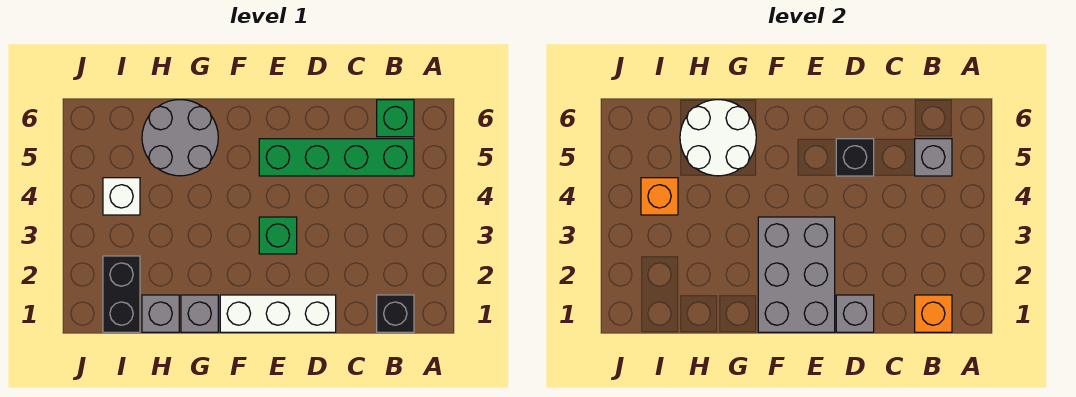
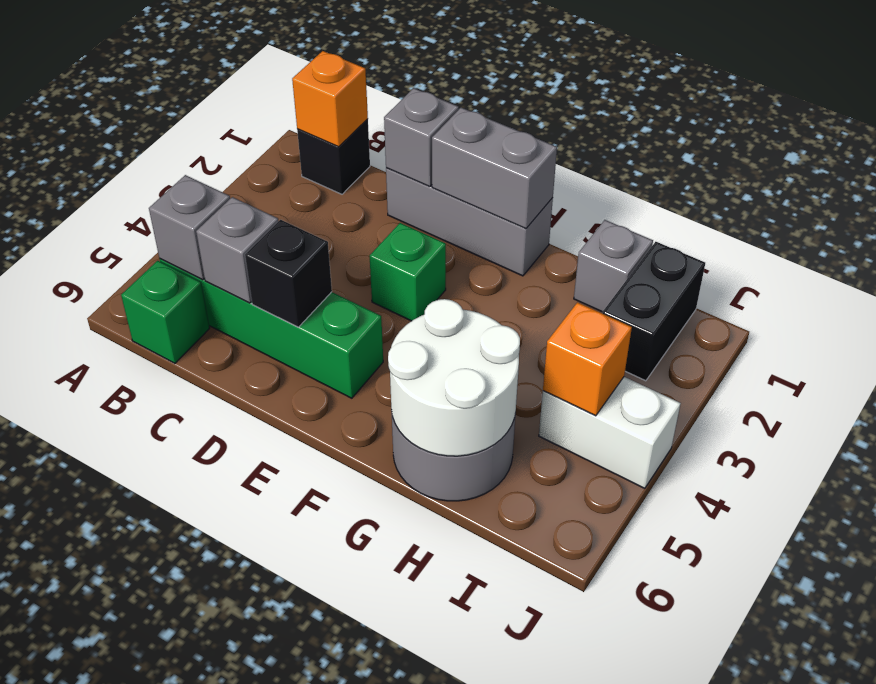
white 1x3 brick [220,295,336,332] -> grey 1x3 brick [386,168,553,276]
grey 2x3 brick [758,217,835,332] -> grey 1x2 brick [432,108,557,229]
grey 1x1 brick [181,295,218,332] -> grey 1x1 brick moved to [196,197,278,303]
white 1x1 brick [103,178,140,215] -> white 1x2 brick [539,377,681,488]

